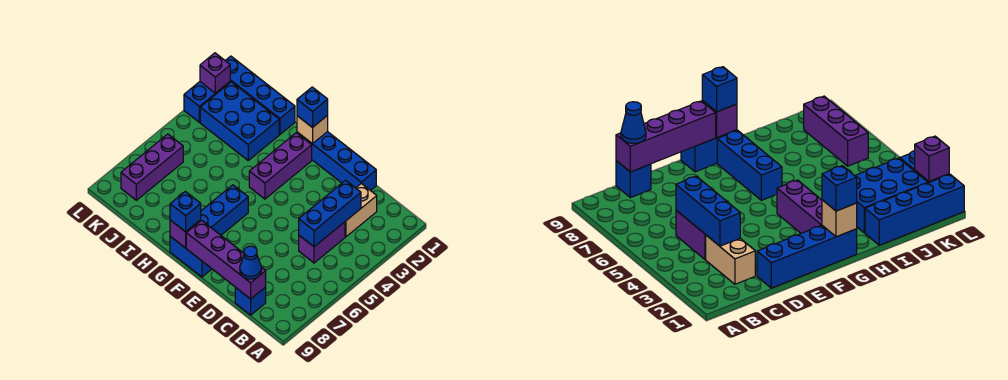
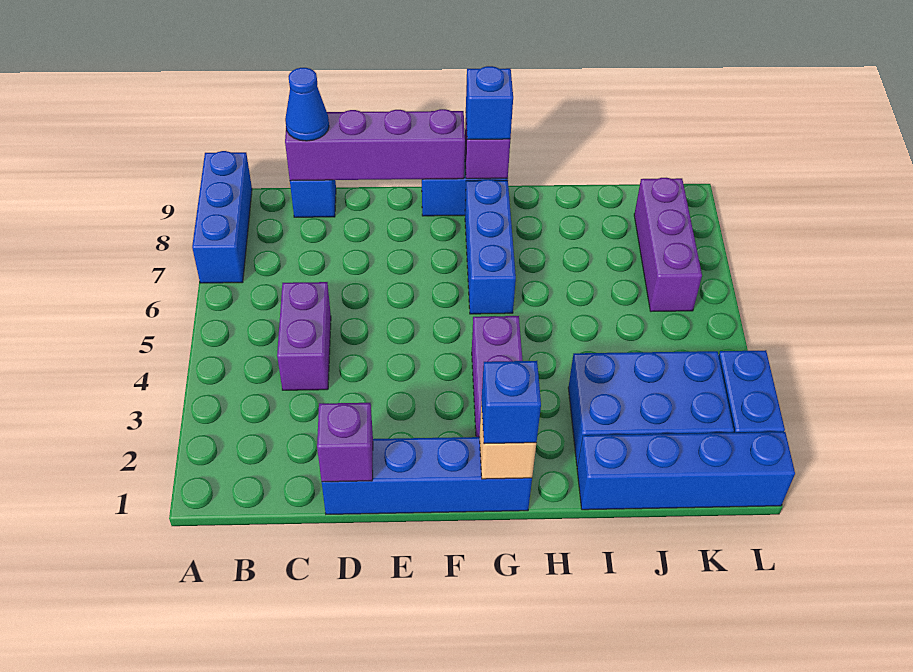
tan 1x2 brick [345,184,377,237] -> none
blue 1x3 brick [299,180,361,247] -> blue 1x3 brick moved to [192,151,252,283]
purple 1x1 brick [200,53,230,93] -> purple 1x1 brick moved to [317,403,373,482]

